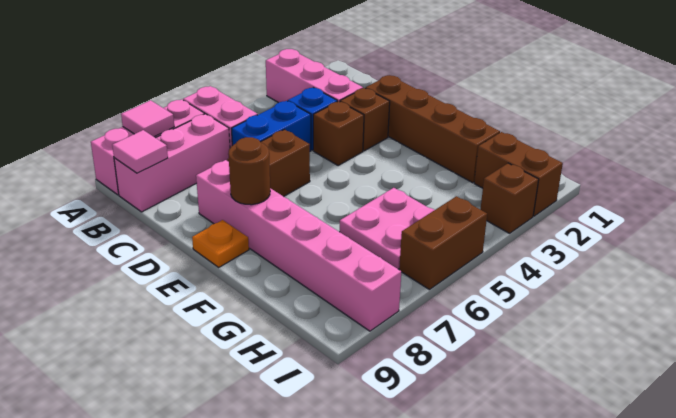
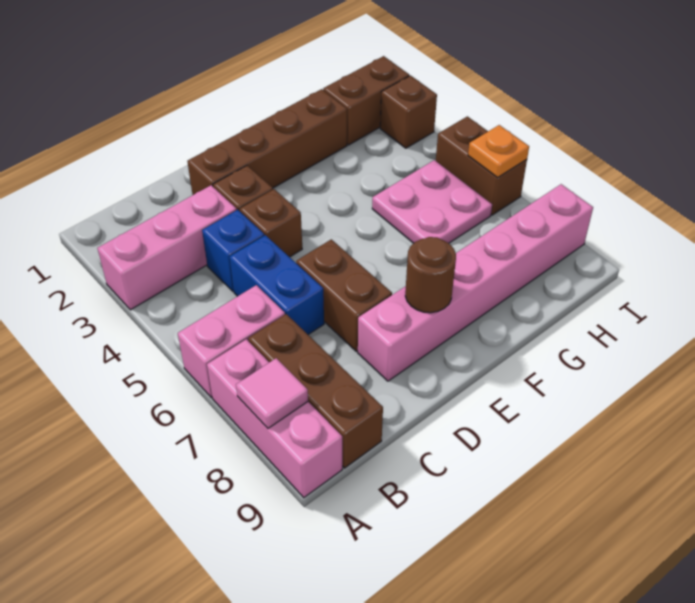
pink 1x3 brick [114,114,230,212] -> brown 1x3 brick [248,314,383,468]
pink 1x1 tile [112,130,168,173] -> none
orange 1x1 plate [192,220,249,267] -> orange 1x1 plate moved to [468,125,529,177]

